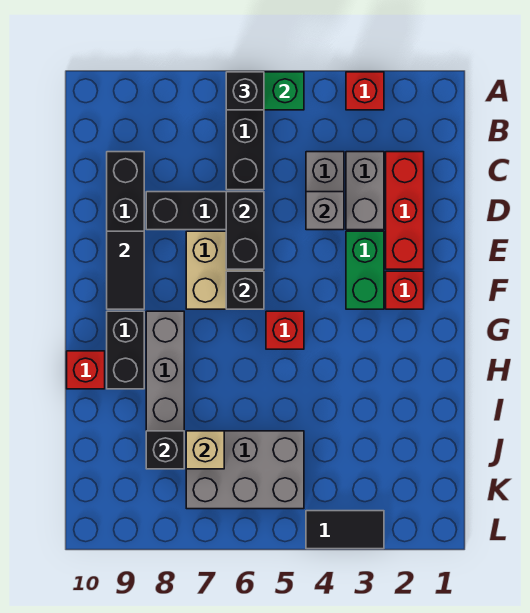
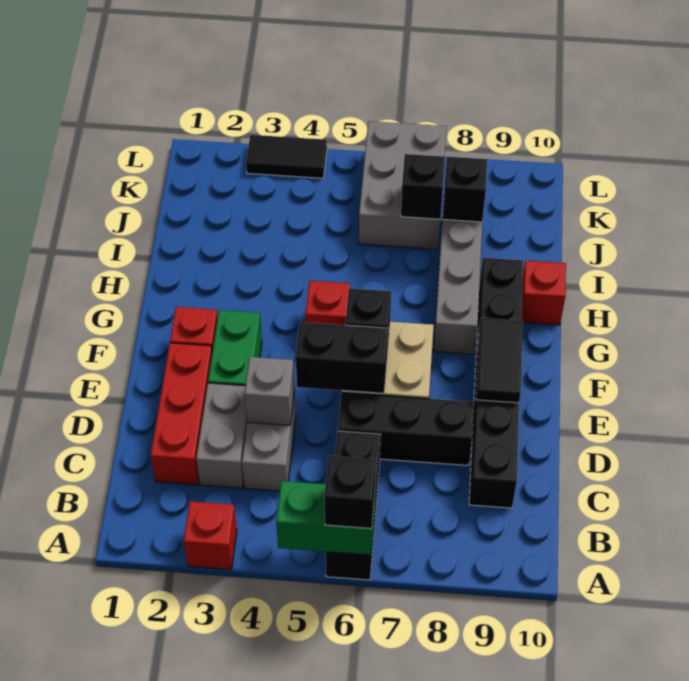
black 1x2 brick [226,192,264,269] -> black 1x2 brick turned to [296,322,388,393]
grey 2x3 brick [186,431,304,509] -> grey 2x3 brick turned to [359,121,446,249]
tan 1x1 brick [186,431,224,469] -> black 1x1 brick [401,154,445,219]

